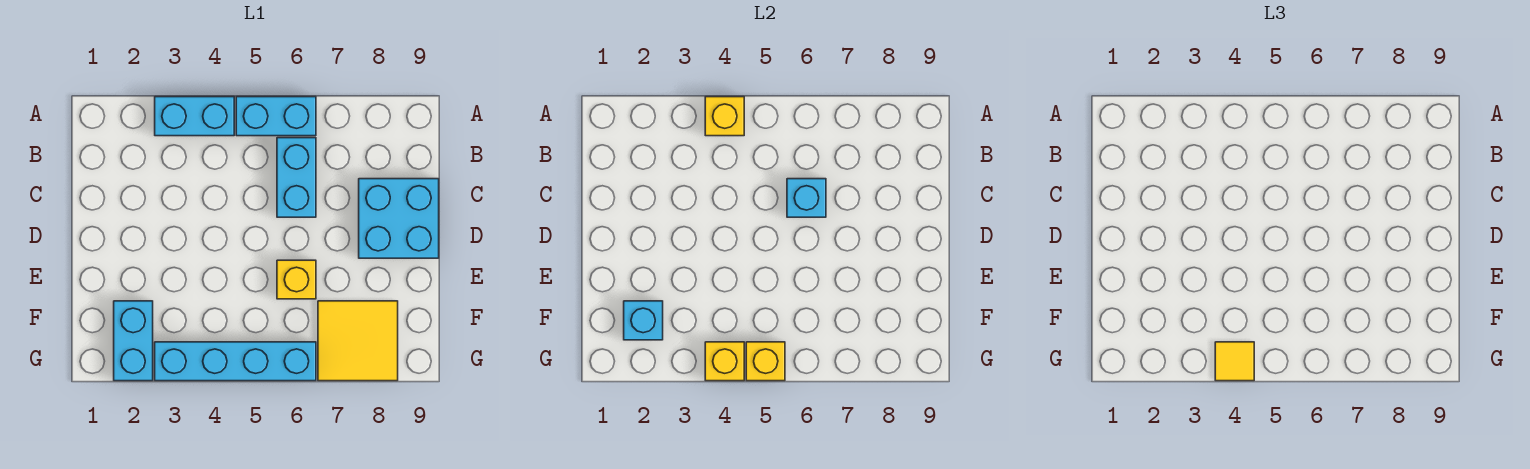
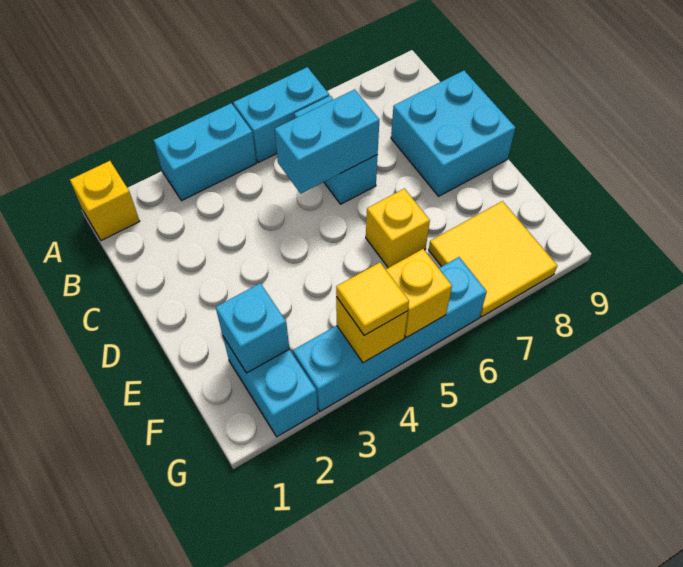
yellow 1x1 brick [705,97,744,136] -> yellow 1x1 brick moved to [70,161,140,241]
cyan 1x1 brick [787,179,826,217] -> cyan 1x2 brick [275,89,379,193]

